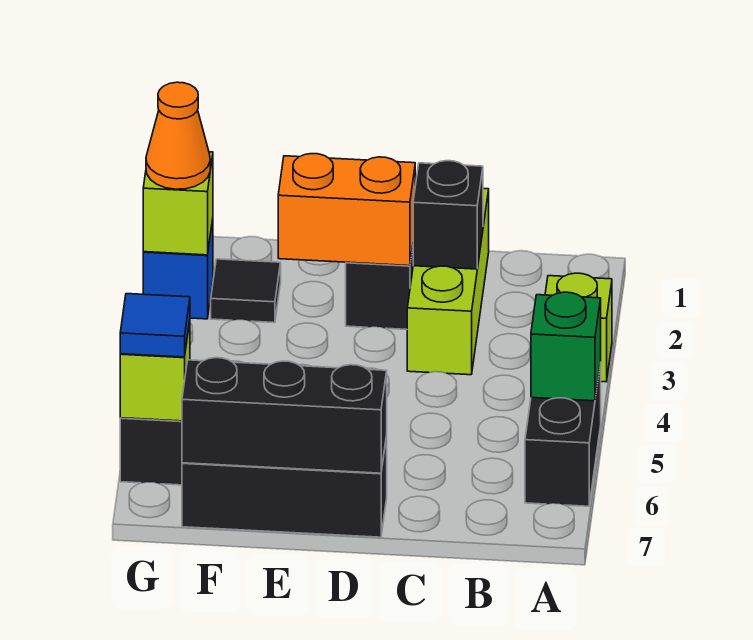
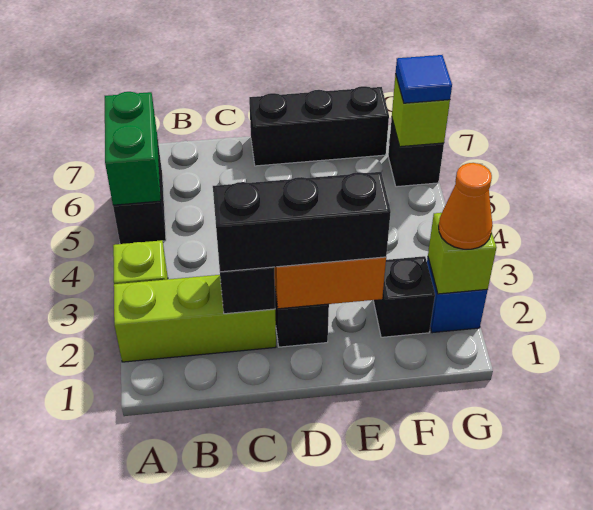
green 1x1 brick [531,292,601,401] -> green 1x2 brick [105,92,161,205]
lime 1x3 brick [407,188,489,375] -> lime 1x3 brick turned to [114,275,276,362]
black 1x3 brick [182,358,387,473] -> black 1x3 brick moved to [213,172,391,272]
black 1x1 tile [211,259,281,323] -> black 1x1 brick [373,256,435,337]

